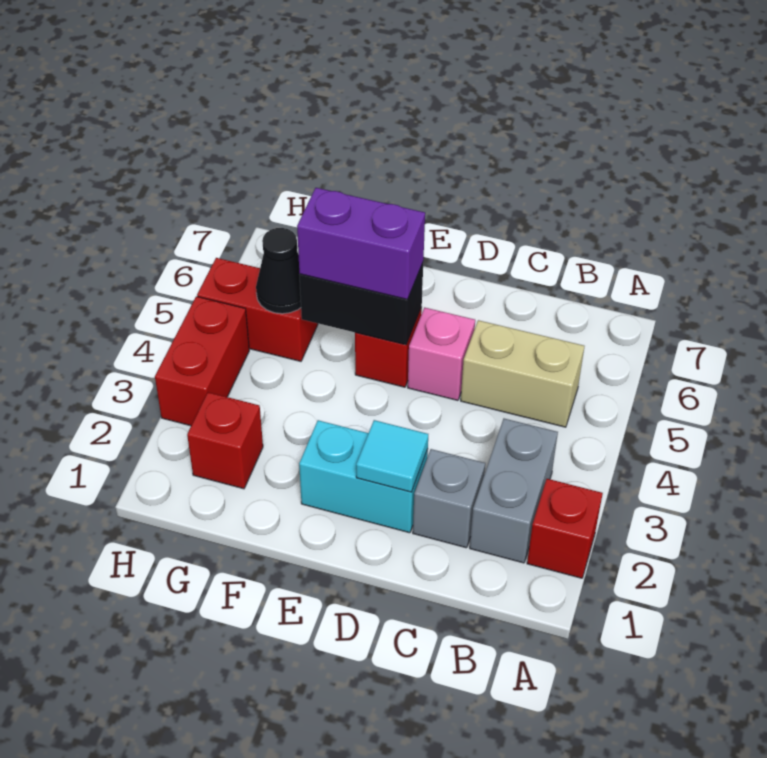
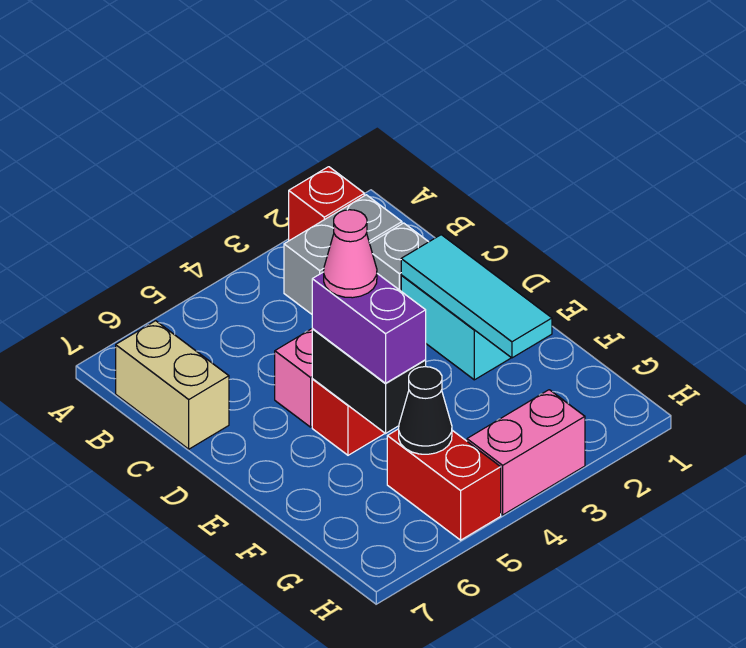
tan 1x2 brick [461,320,584,427] -> tan 1x2 brick moved to [116,321,229,449]
cyan 1x1 tile [356,420,428,492] -> cyan 1x3 tile [401,235,552,358]
none -> pink 1x1 cone [324,210,377,298]
red 1x1 brick [187,392,263,489] -> none
red 1x2 brick [155,296,249,426] -> pink 1x2 brick [467,390,585,515]

